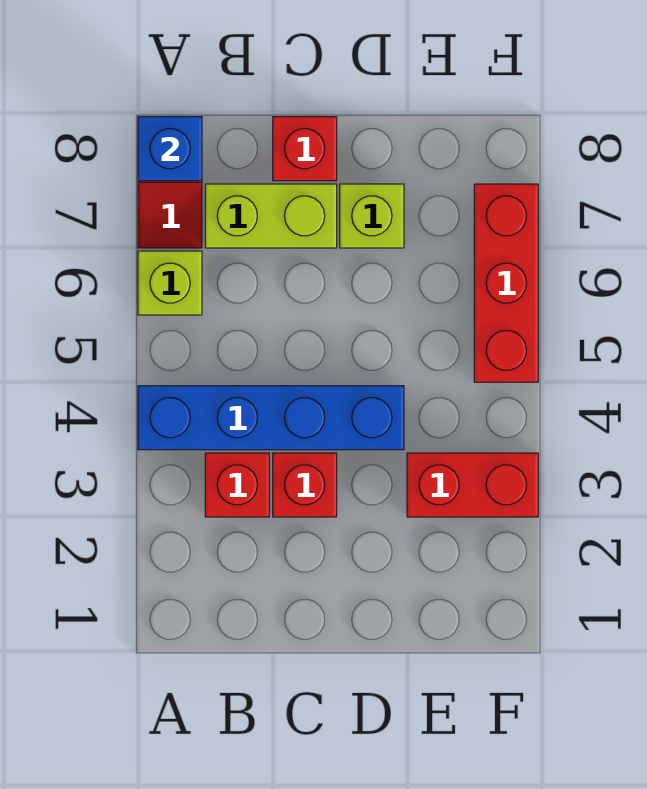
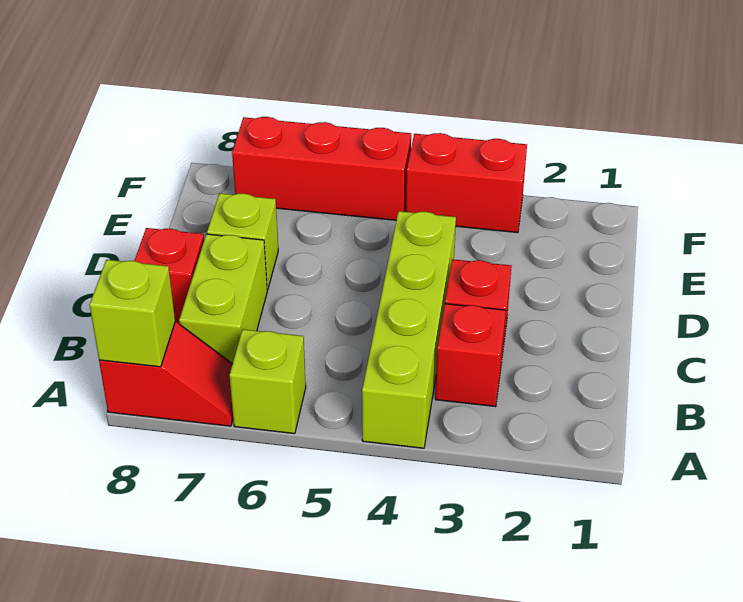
blue 1x4 brick [138,386,404,450] -> lime 1x4 brick [362,211,456,448]
blue 1x1 brick [138,117,202,181] -> lime 1x1 brick [90,260,175,367]
red 1x2 brick [407,453,538,517] -> red 1x2 brick turned to [406,133,527,233]

